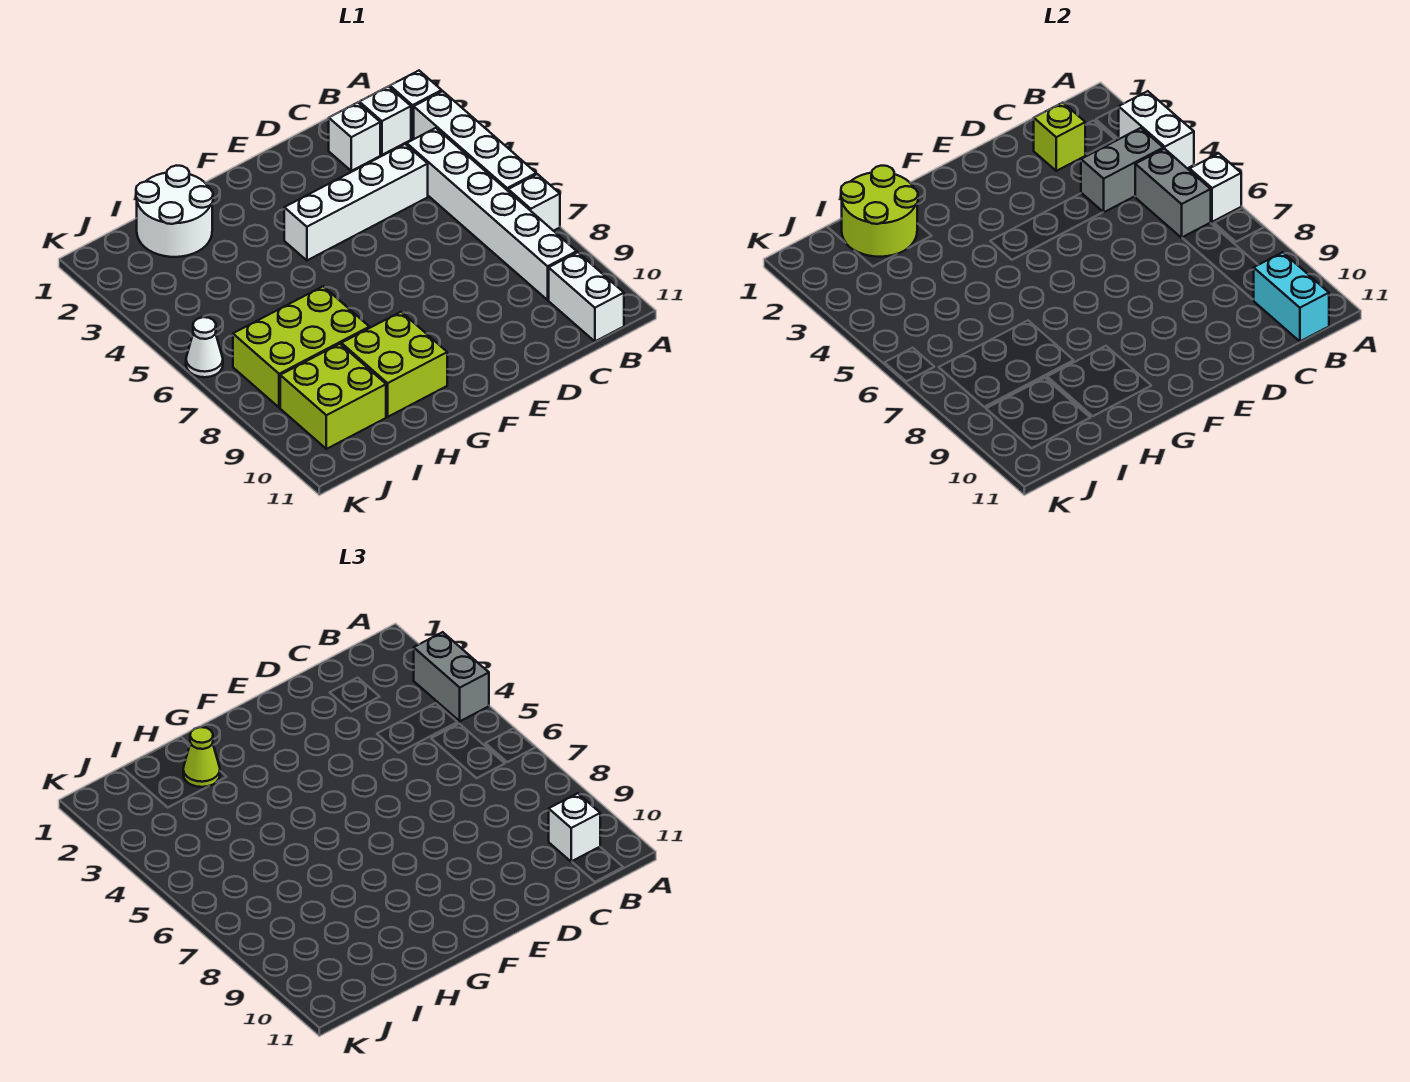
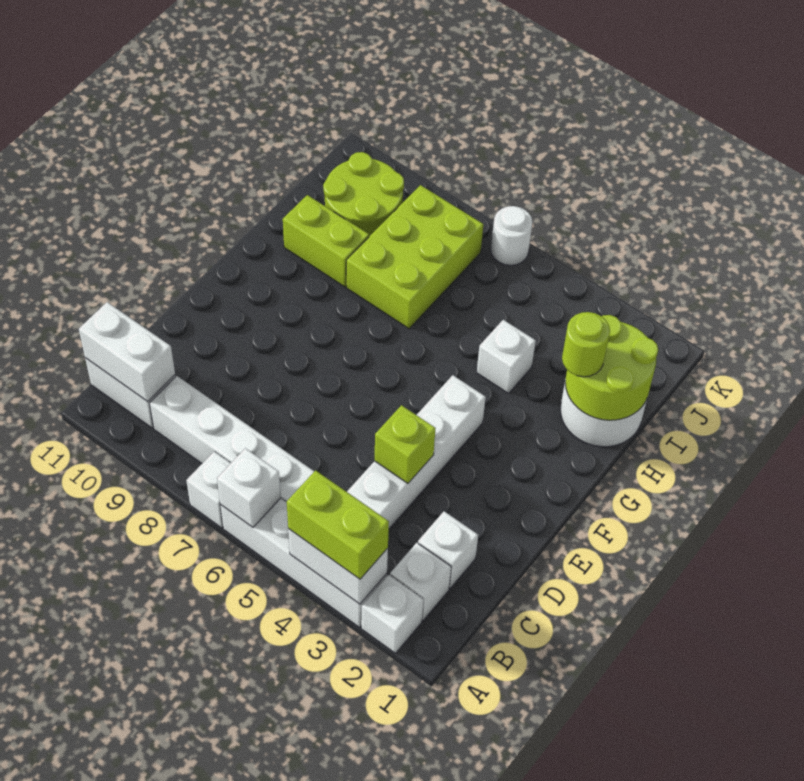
grey 1x2 brick [414,632,489,721] -> lime 1x2 brick [287,471,389,579]
grey 1x2 brick [1081,128,1163,212] -> none
grey 1x2 brick [1135,149,1211,238] -> none
cyan 1x2 brick [1254,252,1329,341] -> white 1x2 brick [79,302,175,402]
white 1x1 brick [549,793,600,862] -> white 1x1 brick moved to [477,320,536,394]
lime 1x1 brick [1034,102,1085,171] -> lime 1x1 brick moved to [375,405,436,483]
lime 2x2 brick [341,312,447,417] -> lime 1x2 brick [283,195,369,287]
lime 1x1 cone [183,727,220,787] -> lime 1x1 round brick [562,312,610,377]
lime 2x2 brick [280,344,386,449] -> lime 2x2 round brick [323,152,404,236]
white 1x1 cone [186,317,223,377] -> white 1x1 round brick [491,206,532,265]

